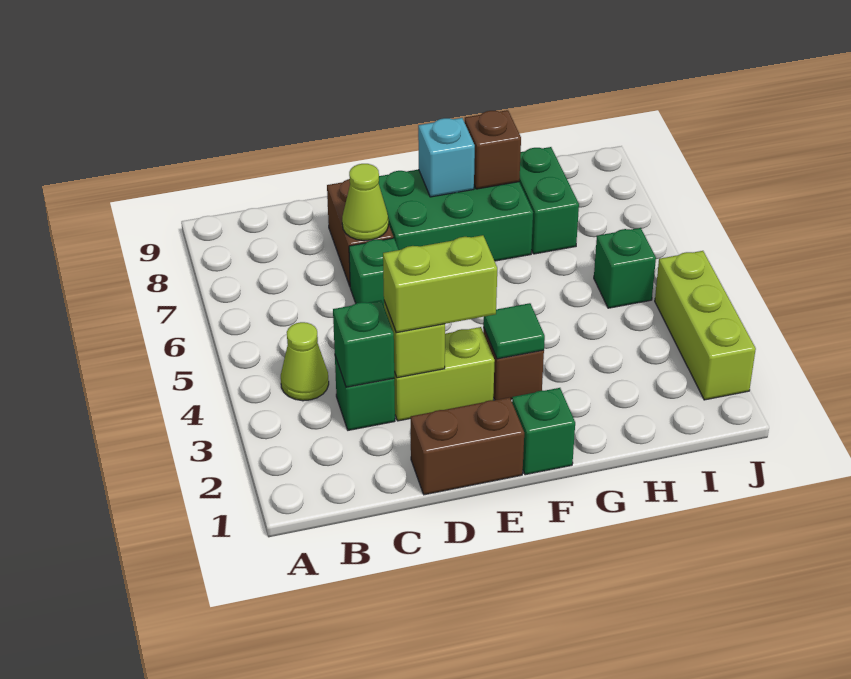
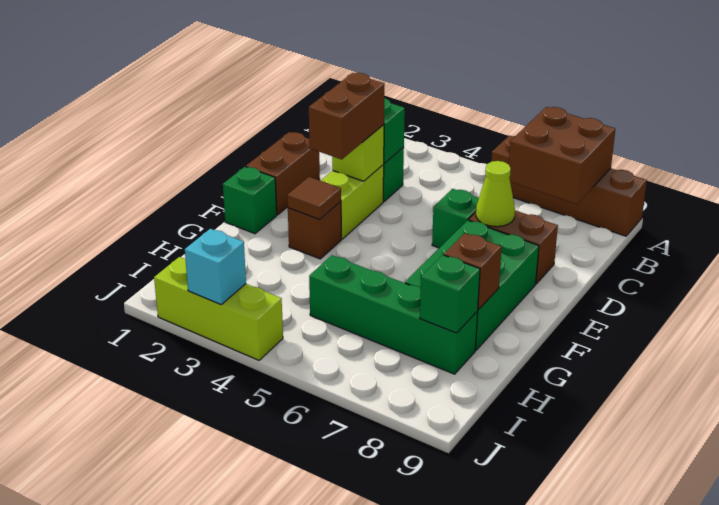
none -> brown 1x4 brick [491,135,647,236]
none -> brown 2x2 brick [509,107,615,204]
lime 1x1 cone [281,322,329,401] -> none
lime 1x2 brick [383,235,497,333] -> brown 1x2 brick [309,73,385,159]
green 1x1 tile [483,303,545,359] -> brown 1x1 tile [287,177,341,219]
cyan 1x1 brick [418,118,475,197] -> cyan 1x1 brick moved to [185,229,246,305]
green 1x2 brick [519,147,579,254] -> green 1x4 brick [309,255,478,374]
green 1x1 brick [594,228,656,308] -> green 1x1 brick moved to [420,255,480,333]

